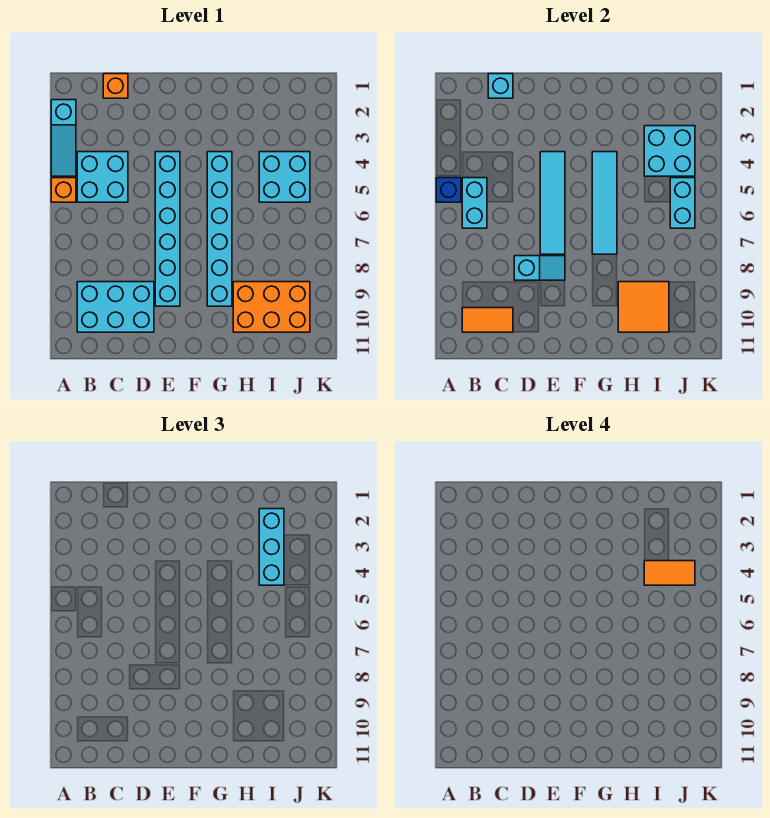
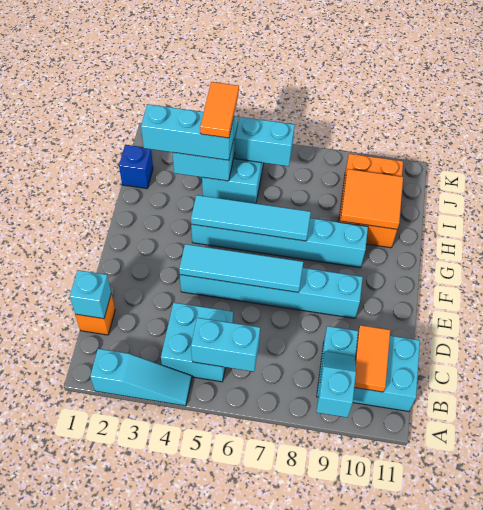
orange 1x1 brick [51,178,76,202] -> none
blue 1x1 brick [436,178,461,202] -> blue 1x1 brick moved to [119,145,153,189]
cyan 2x3 brick [77,282,154,332] -> cyan 2x3 brick turned to [317,326,420,411]
cyan 1x2 slope [514,256,565,280] -> cyan 1x2 slope moved to [317,351,356,418]

